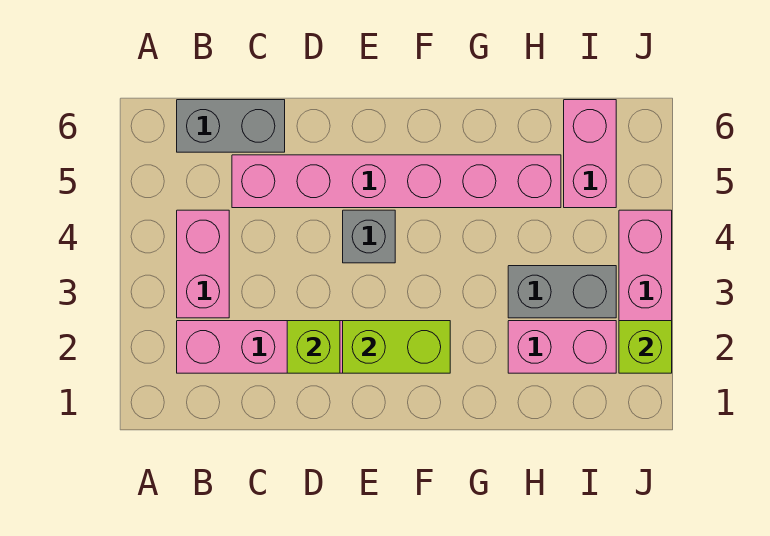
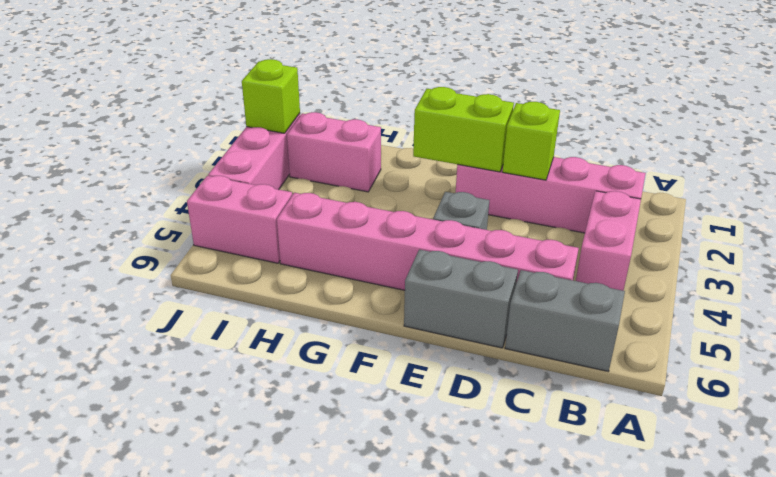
grey 1x2 brick [508,266,616,318] -> grey 1x2 brick moved to [404,249,518,348]
pink 1x2 brick [564,100,616,208] -> pink 1x2 brick turned to [187,176,292,263]

